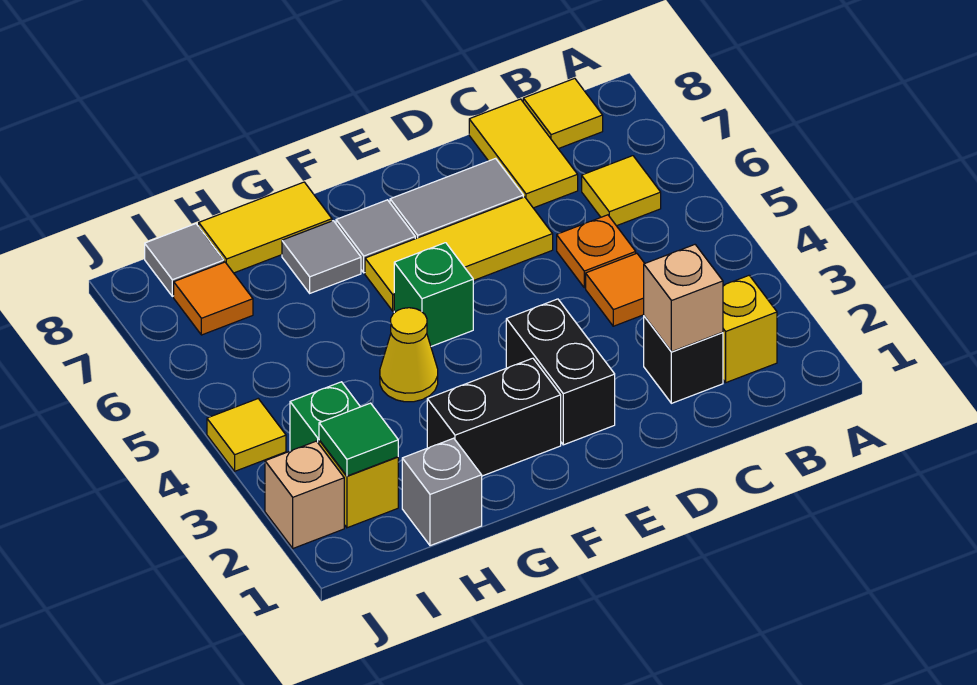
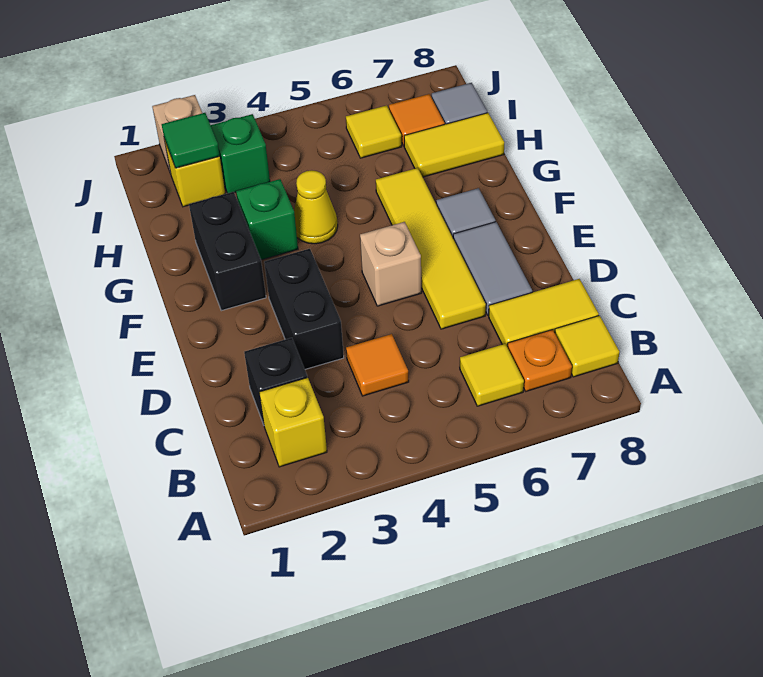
tan 1x1 brick [644,245,723,352] -> tan 1x1 brick moved to [360,222,422,306]
orange 1x1 plate [557,215,636,288] -> orange 1x1 plate moved to [508,330,572,391]
yellow 1x3 tile [365,197,553,311] -> yellow 1x4 tile [376,168,486,329]
black 1x2 brick [506,299,615,445] -> black 1x2 brick turned to [264,249,344,369]
green 1x1 brick [394,243,473,346] -> green 1x1 brick moved to [236,179,298,260]
grey 1x1 tile [282,221,361,293] -> none
yellow 1x2 tile [199,182,332,273] -> yellow 1x2 tile turned to [404,113,504,177]
grey 1x1 brick [402,438,482,546] -> none
yellow 1x1 tile [207,399,286,471] -> yellow 1x1 tile moved to [346,105,402,158]

